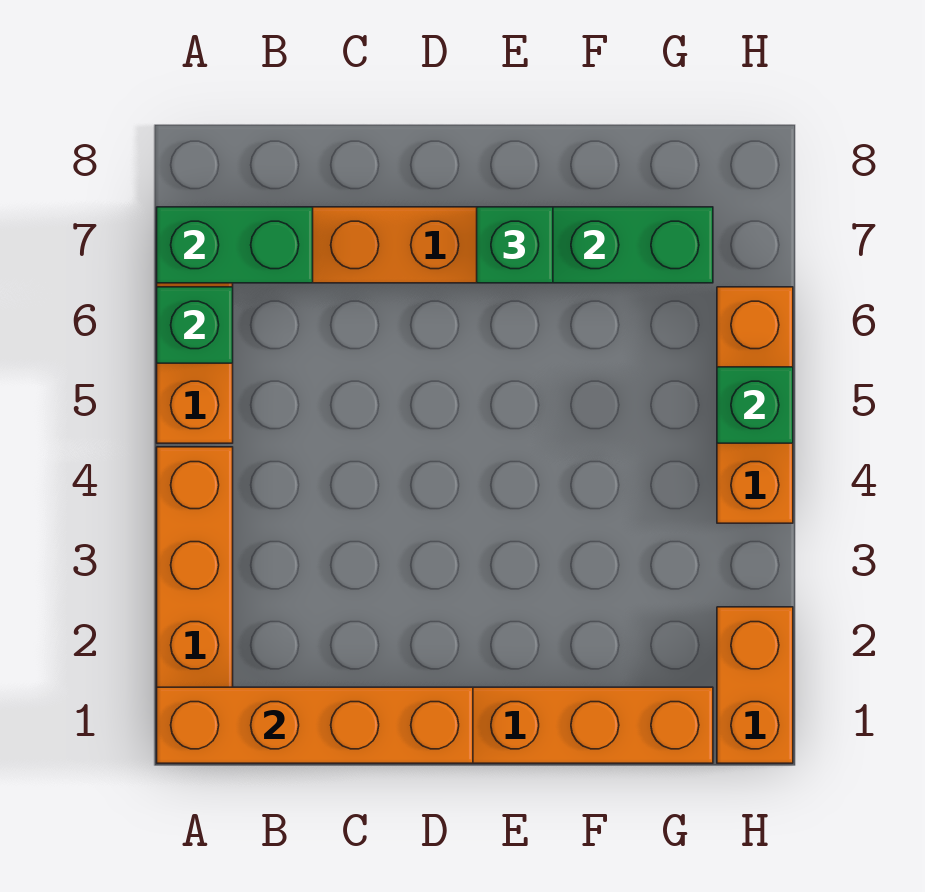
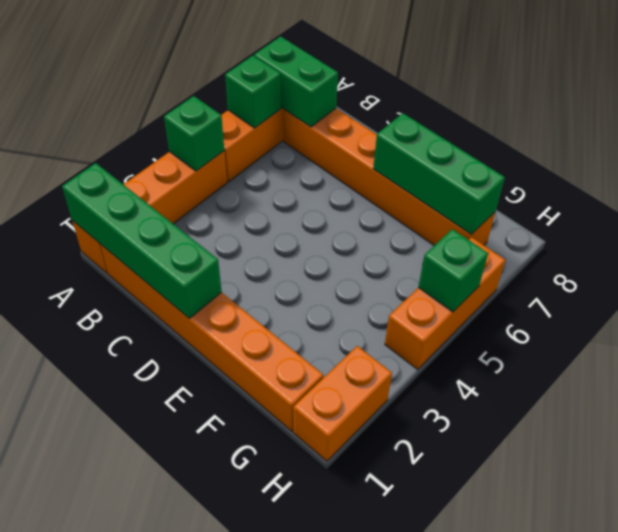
orange 1x4 brick [157,687,473,763] -> green 1x4 brick [62,163,222,318]
green 1x1 brick [477,207,553,283] -> green 1x1 brick moved to [164,96,224,171]

